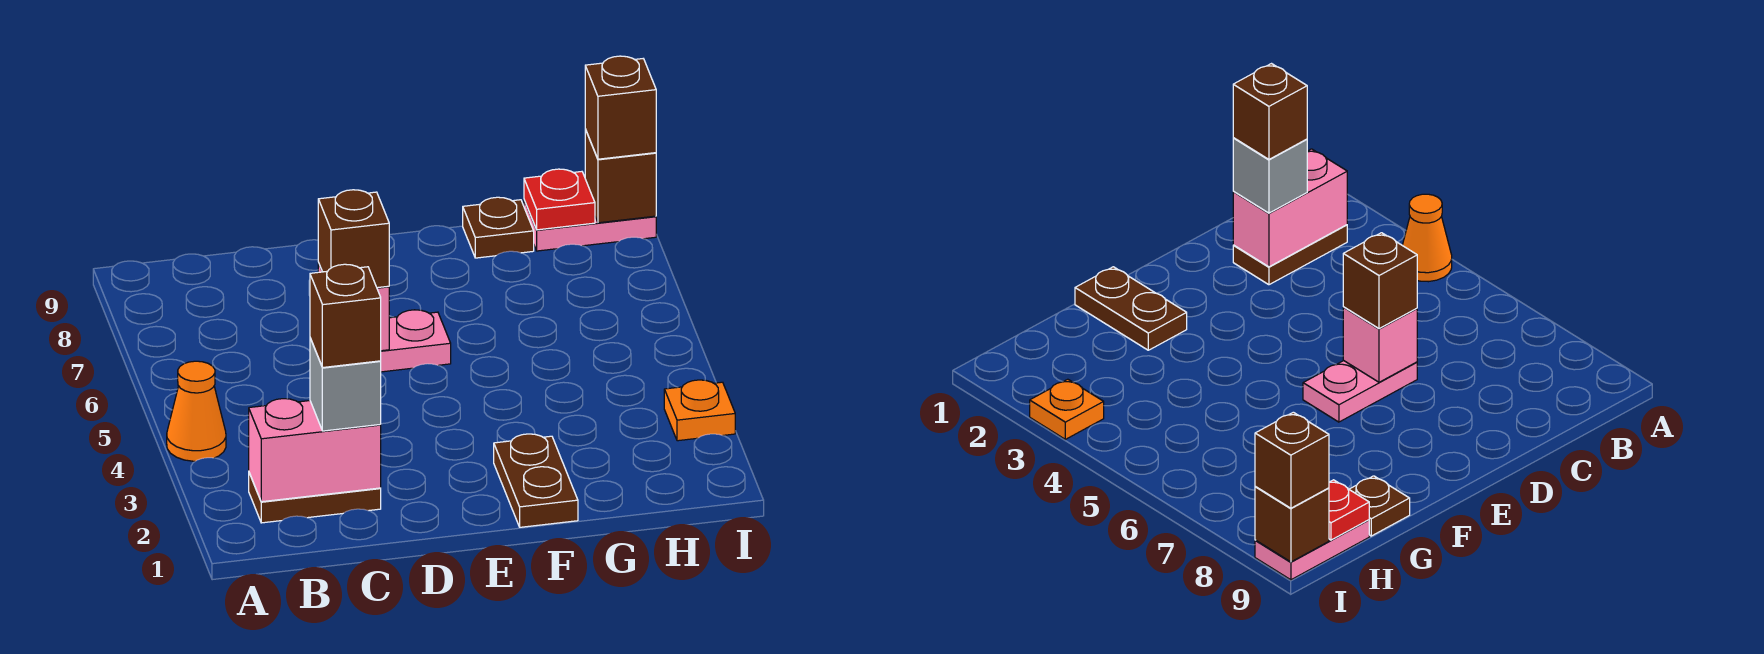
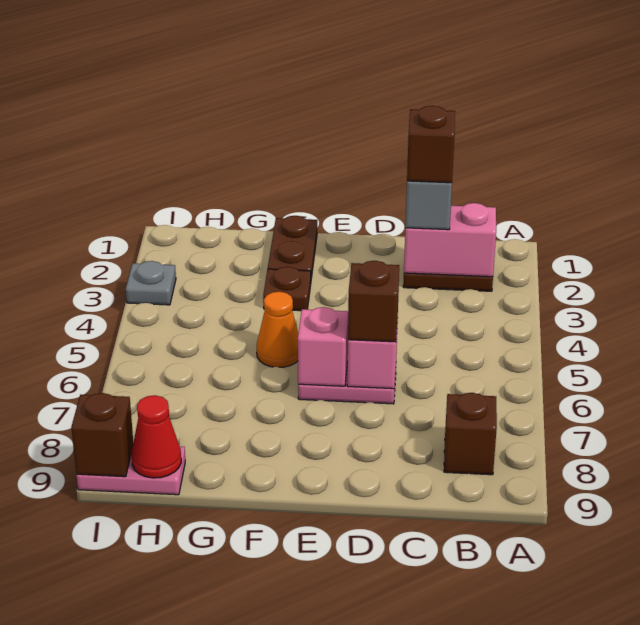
orange 1x1 cone [167,361,226,461] -> orange 1x1 cone moved to [257,292,298,367]
none -> pink 1x1 brick [298,307,348,386]
brown 1x1 plate [463,197,534,258] -> brown 1x1 plate moved to [263,267,311,311]
red 1x1 plate [524,169,595,230] -> red 1x1 cone [132,395,181,478]
orange 1x1 plate [664,380,735,441] -> grey 1x1 plate [126,261,176,305]
brown 1x1 brick [585,56,656,159] -> brown 1x1 brick moved to [444,393,497,475]

